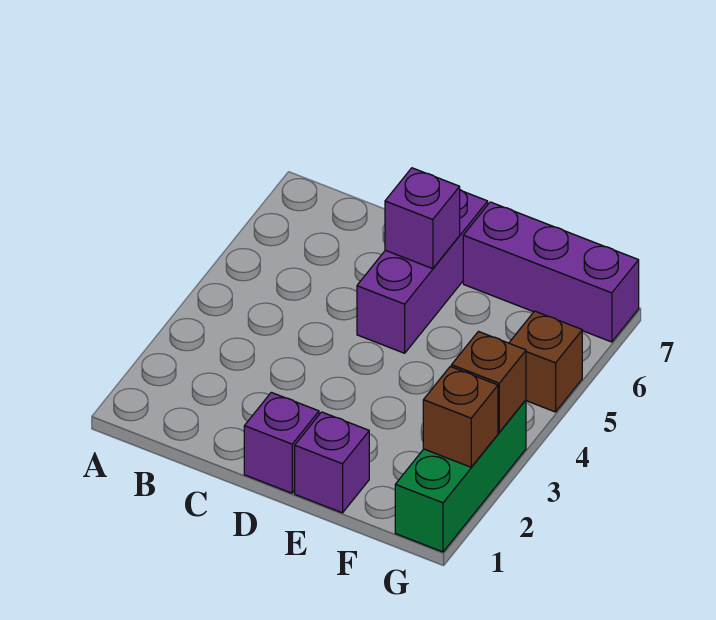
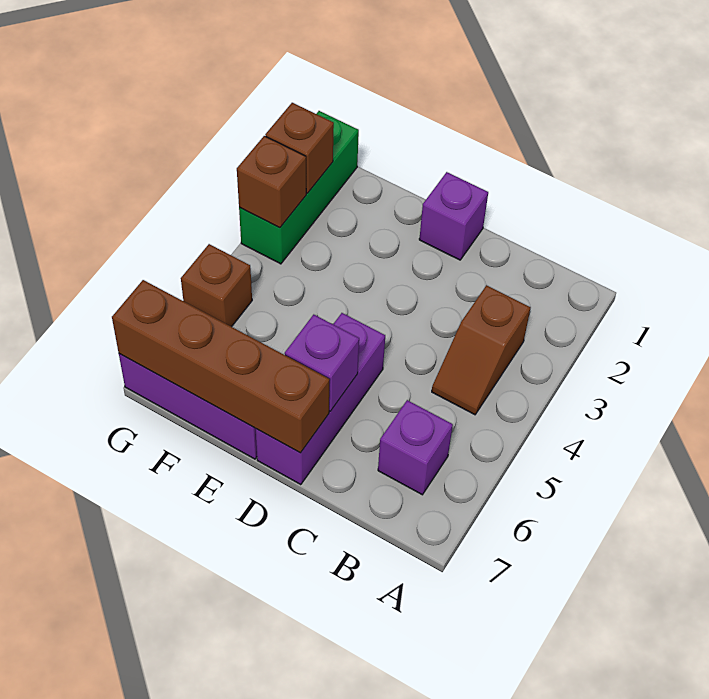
none -> brown 1x2 slope [432,285,531,415]
none -> brown 1x4 brick [112,280,330,453]
purple 1x1 brick [295,412,369,513] -> purple 1x1 brick moved to [378,400,453,495]

